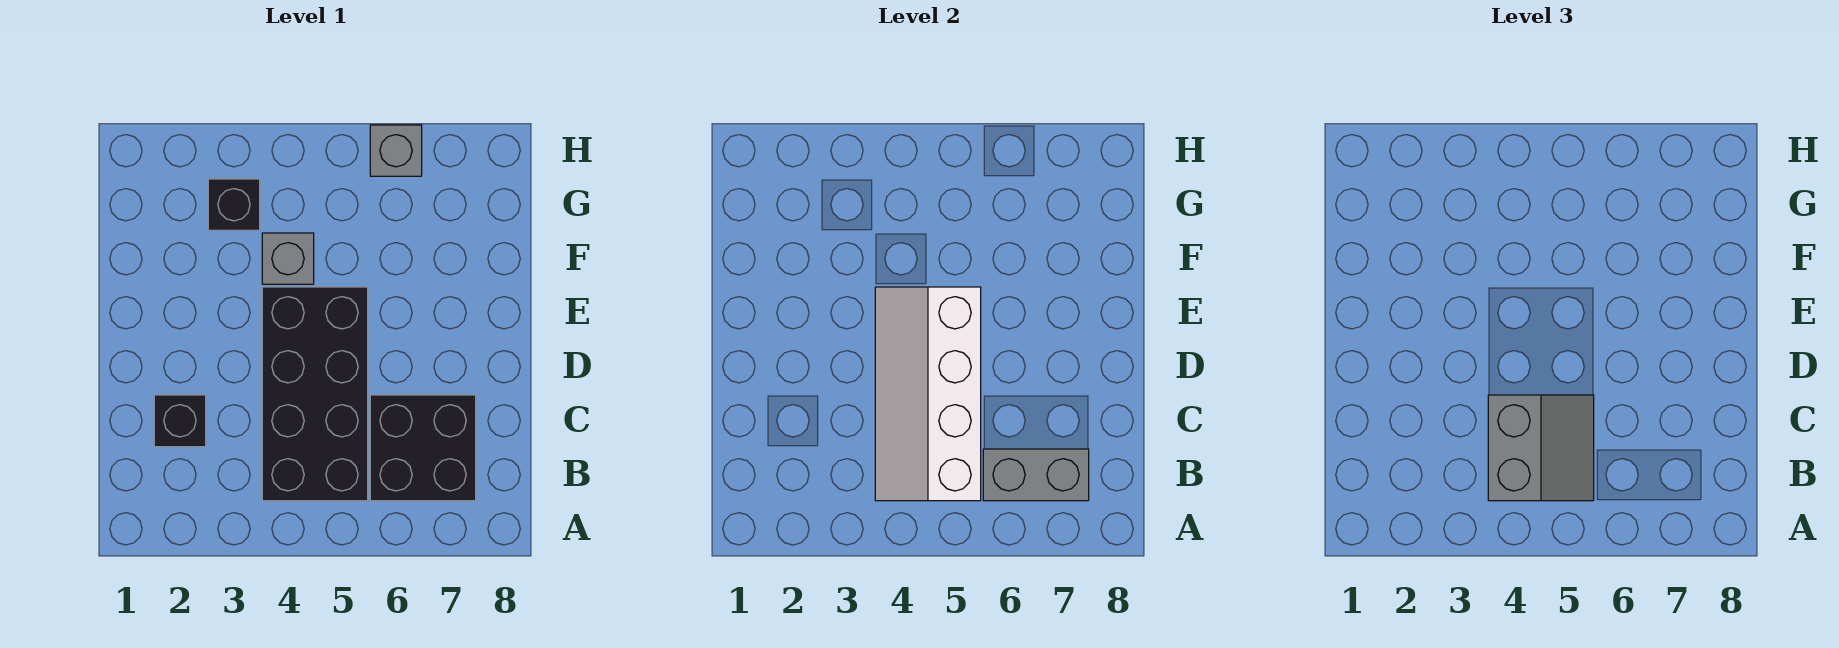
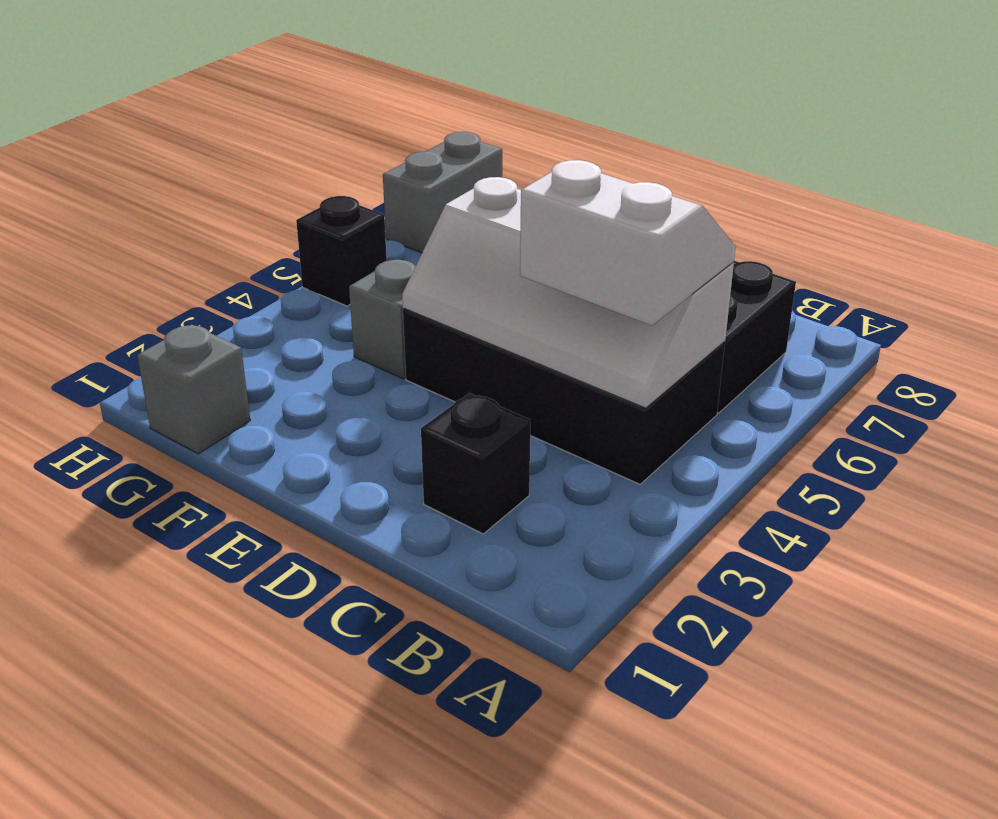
grey 2x2 slope [1488,395,1594,501] -> white 2x2 slope [520,160,736,326]
grey 1x2 brick [983,449,1089,501] -> grey 1x2 brick moved to [383,132,502,253]
black 1x1 brick [208,179,260,230] -> black 1x1 brick moved to [296,196,387,306]
grey 1x1 brick [370,125,422,176] -> grey 1x1 brick moved to [137,325,250,454]

